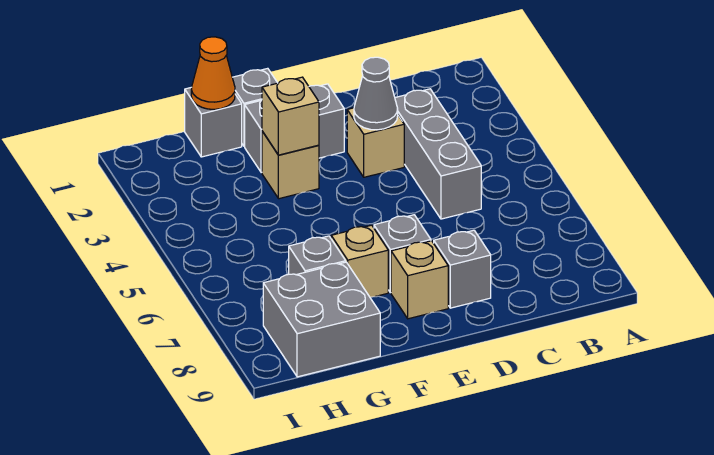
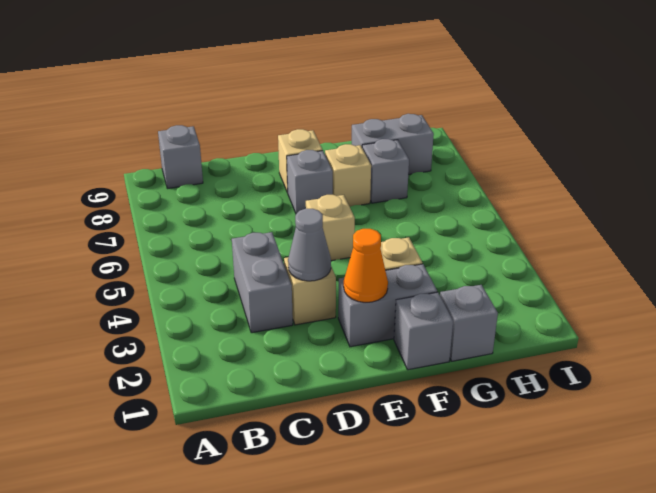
grey 1x3 brick [395,89,481,219] -> grey 1x2 brick [232,232,293,333]
grey 1x1 brick [434,230,491,308] -> grey 1x1 brick moved to [158,125,203,189]
tan 1x1 brick [262,77,319,155] -> tan 1x1 brick moved to [306,195,355,261]
orange 1x1 cone [191,37,235,109] -> orange 1x1 cone moved to [344,229,388,302]
grey 2x2 brick [263,262,380,377] -> grey 1x2 brick [352,114,434,174]

